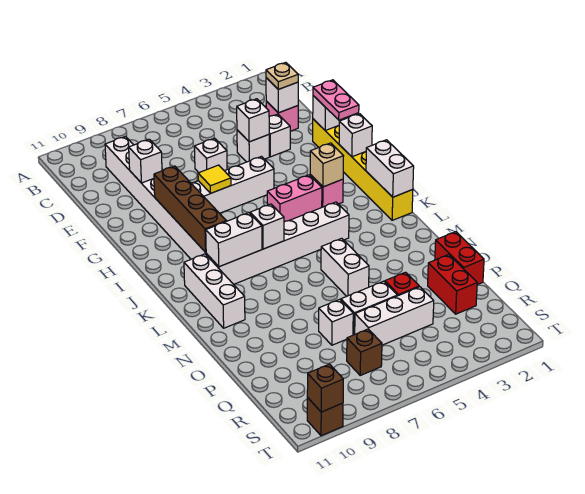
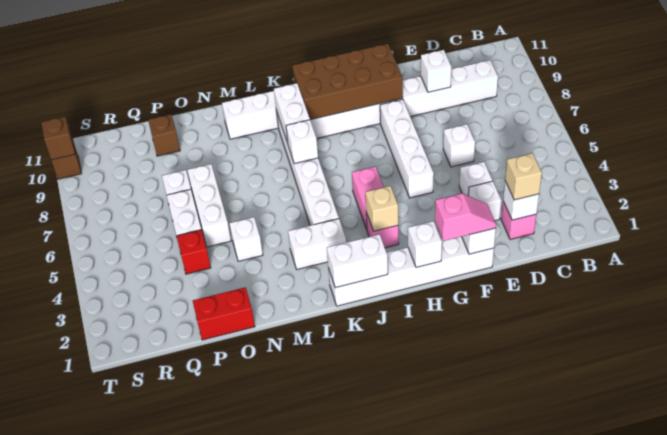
tan 1x1 plate [266,62,298,89] -> tan 1x1 brick [505,153,542,200]
white 1x1 brick [237,99,269,142] -> white 1x1 brick moved to [229,217,263,261]
yellow 1x6 brick [313,119,413,220] -> white 1x6 brick [328,237,494,306]
pink 1x2 plate [313,80,359,120] -> pink 1x2 slope [435,194,496,241]
yellow 1x1 tile [198,165,231,193] -> none
brown 1x4 brick [154,166,226,252] -> brown 2x4 brick [292,44,403,120]
white 1x2 brick [321,238,369,296] -> white 1x2 brick moved to [288,219,346,269]
red 1x2 brick [428,255,477,314] -> none
white 1x3 brick [355,287,434,345] -> white 1x3 brick moved to [188,164,231,247]
brown 1x1 brick [347,329,382,375] -> brown 1x1 brick moved to [148,114,180,156]

